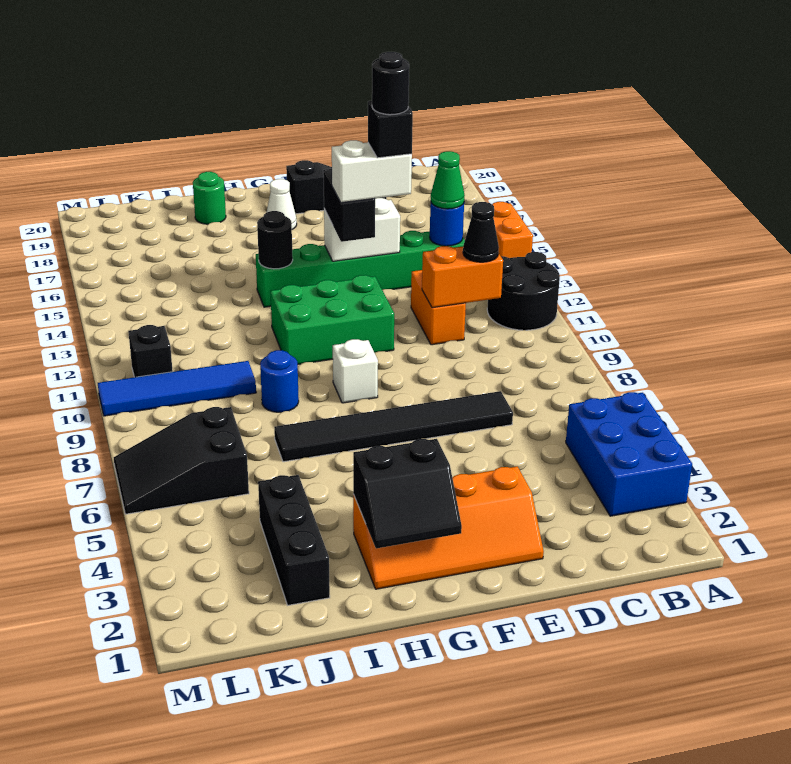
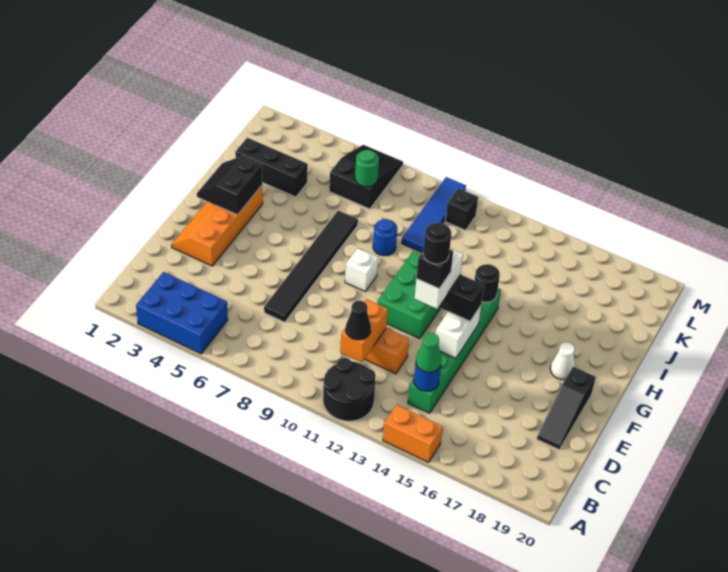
green 1x1 round brick [193,172,226,224] -> green 1x1 round brick moved to [355,150,379,187]

